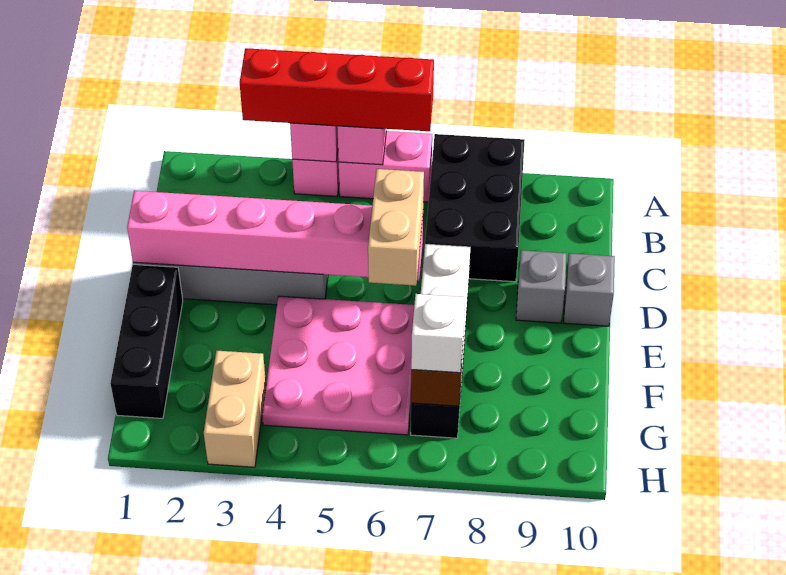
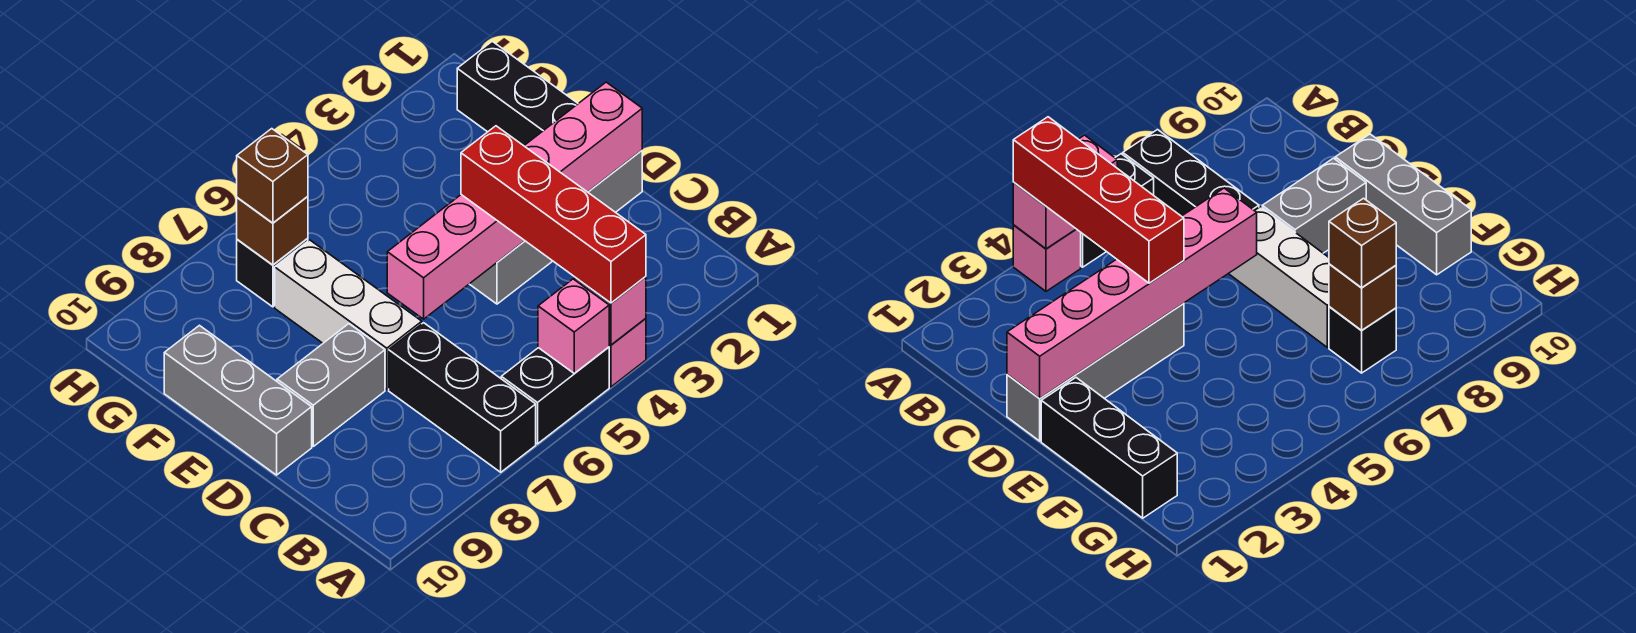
red 1x4 brick [240,48,434,131] -> red 1x4 brick turned to [461,126,646,303]
pink 1x2 brick [339,131,432,202] -> black 1x2 brick [501,347,609,444]
black 2x3 brick [425,134,525,282] -> black 1x3 brick [389,323,536,472]
tan 1x2 brick [368,169,424,286] -> none
grey 1x1 brick [516,250,566,323] -> grey 1x2 brick [277,324,385,446]
grey 1x1 brick [564,253,615,326] -> grey 1x3 brick [164,325,312,475]
pink 3x3 plate [262,296,414,435] -> none
tan 1x2 brick [204,351,266,467] -> none
white 1x1 brick [411,294,465,373] -> brown 1x1 brick [237,129,308,223]

